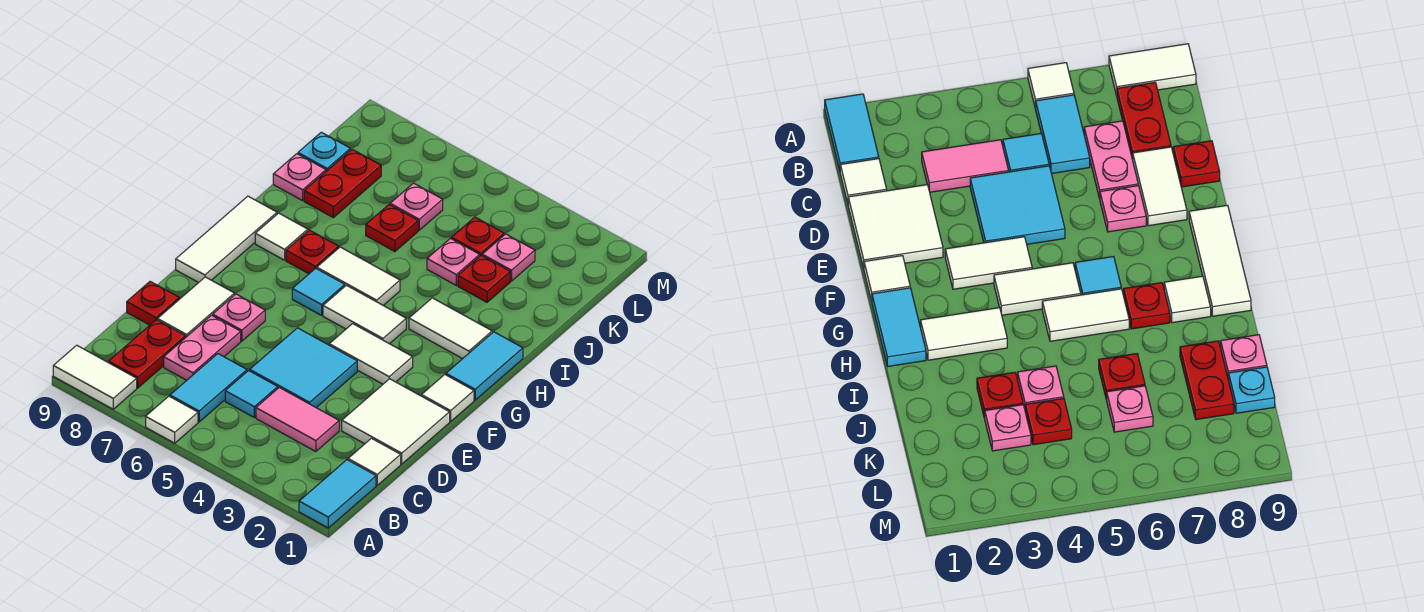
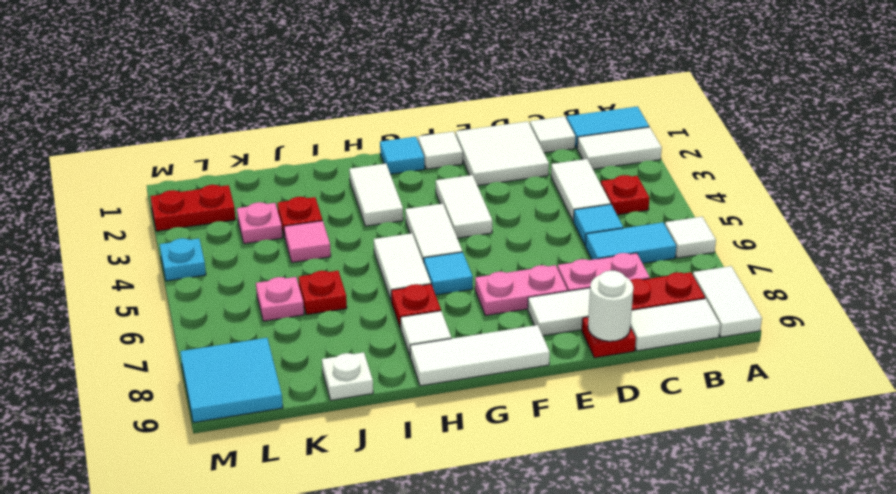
none -> white 1x2 tile [577,127,662,169]
none -> white 1x2 tile [630,299,720,351]
pink 1x2 tile [256,388,339,452] -> white 1x2 tile [551,159,611,221]
cyan 2x2 tile [250,328,357,407] -> cyan 2x2 tile moved to [180,338,283,423]
none -> white 1x1 round brick [588,271,633,341]
pink 1x1 plate [213,294,265,341] -> pink 1x2 plate [475,265,567,316]
cyan 1x2 tile [446,332,523,400] -> cyan 1x1 tile [380,137,425,174]
pink 1x1 plate [427,238,480,285] -> pink 1x1 tile [284,221,331,262]
red 1x2 plate [304,149,381,218] -> red 1x2 plate moved to [150,185,236,231]
pink 1x1 plate [273,154,326,201] -> white 1x1 plate [322,352,373,400]
red 1x1 plate [452,217,504,256] -> red 1x1 plate moved to [601,175,649,215]
cyan 1x1 plate [298,132,350,171] -> cyan 1x1 plate moved to [160,238,206,281]

